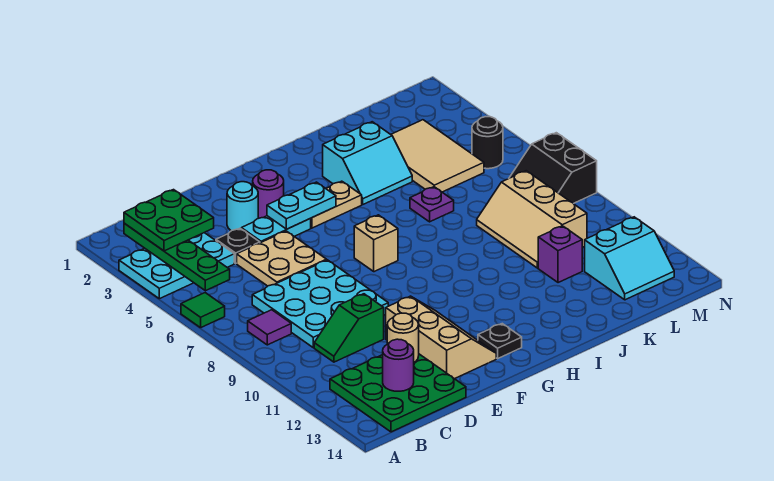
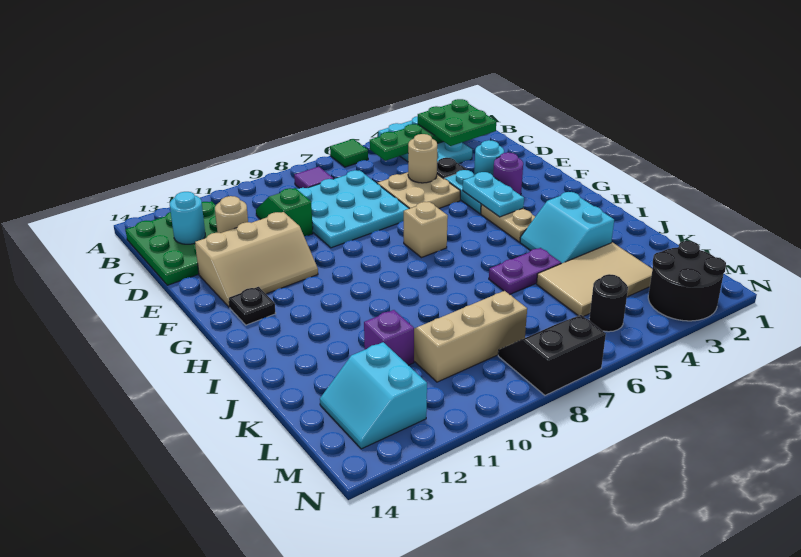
purple 1x1 round brick [383,339,414,391] -> cyan 1x1 round brick [170,192,205,244]
none -> tan 1x1 round brick [408,134,437,183]
purple 1x1 plate [410,187,454,222] -> purple 1x2 plate [489,248,561,294]
none -> black 2x2 round brick [648,241,726,321]

